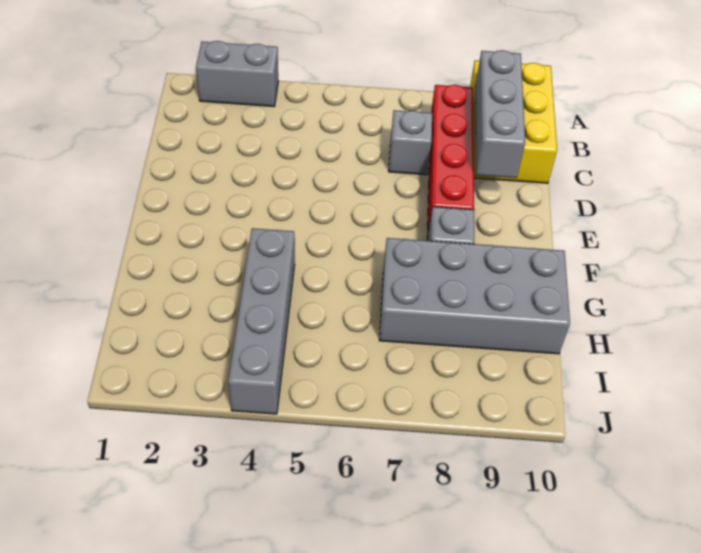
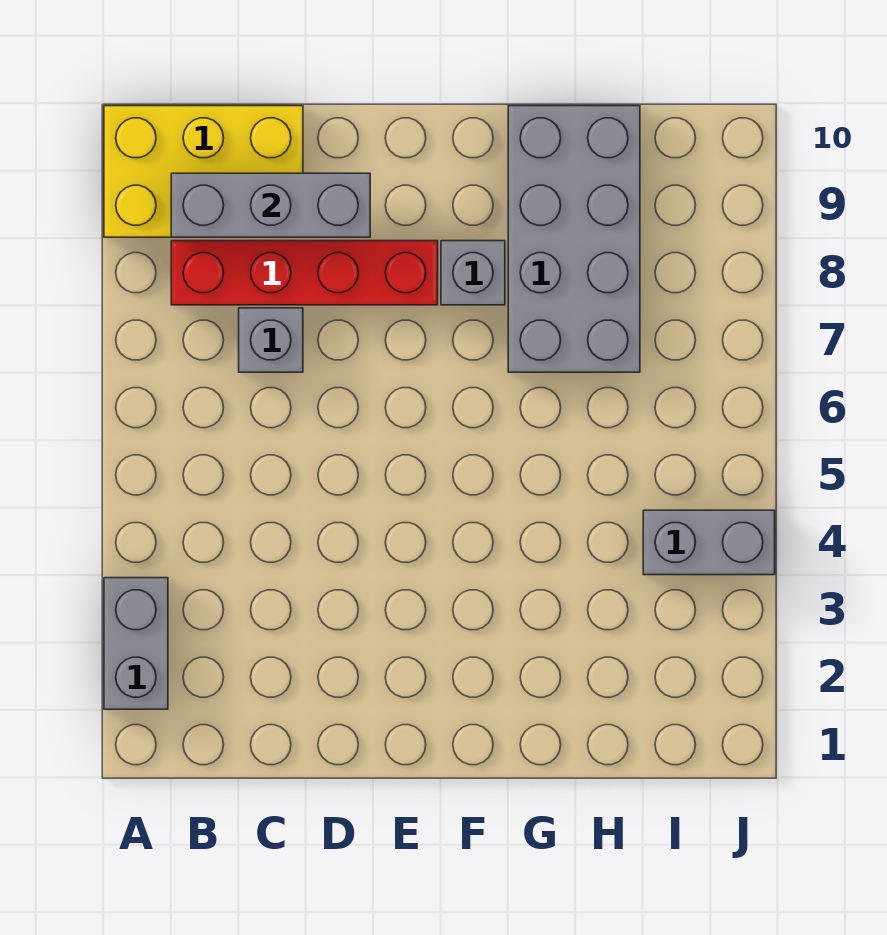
grey 1x4 brick [228,228,295,414] -> grey 1x2 brick [643,510,775,575]

